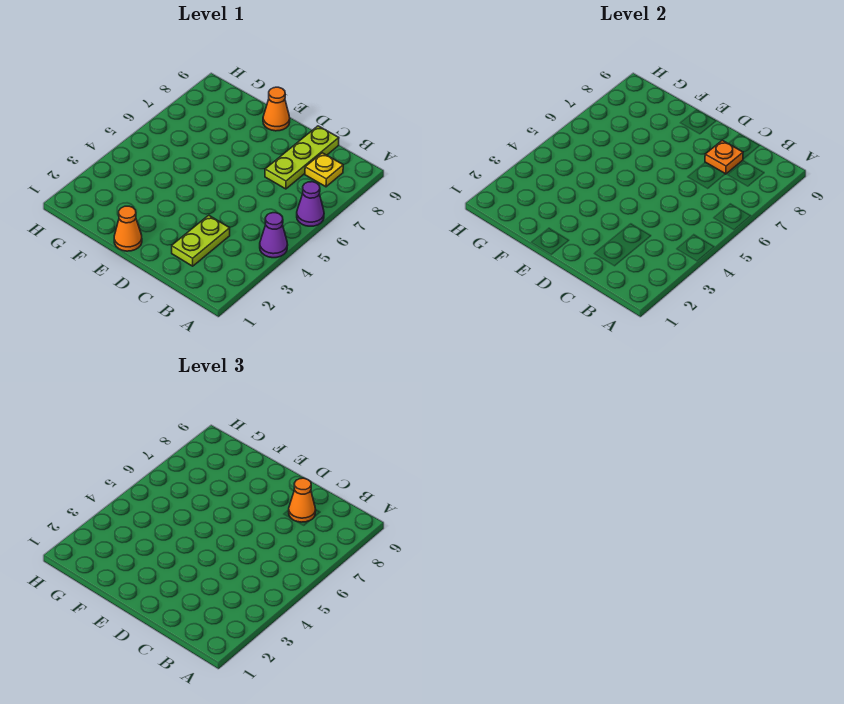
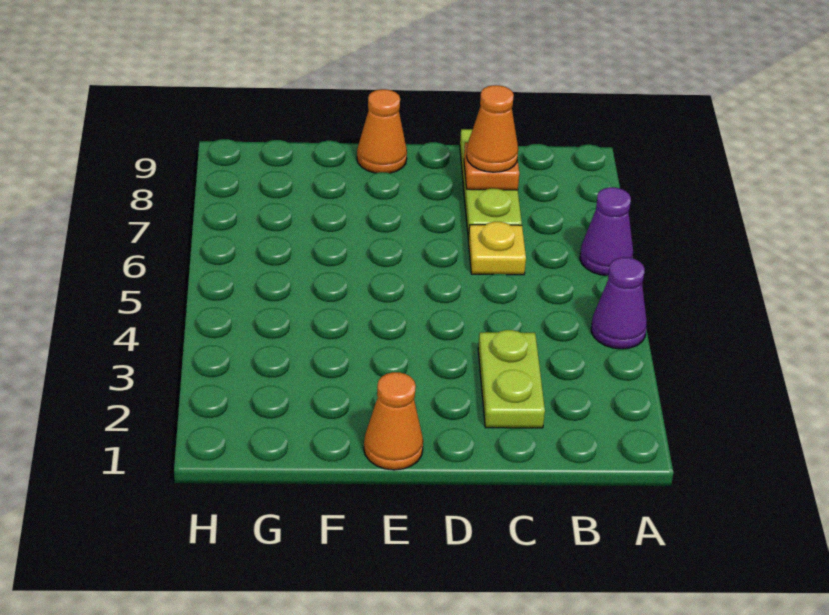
yellow 1x1 plate [305,153,343,187] -> yellow 1x1 plate moved to [468,222,526,275]

